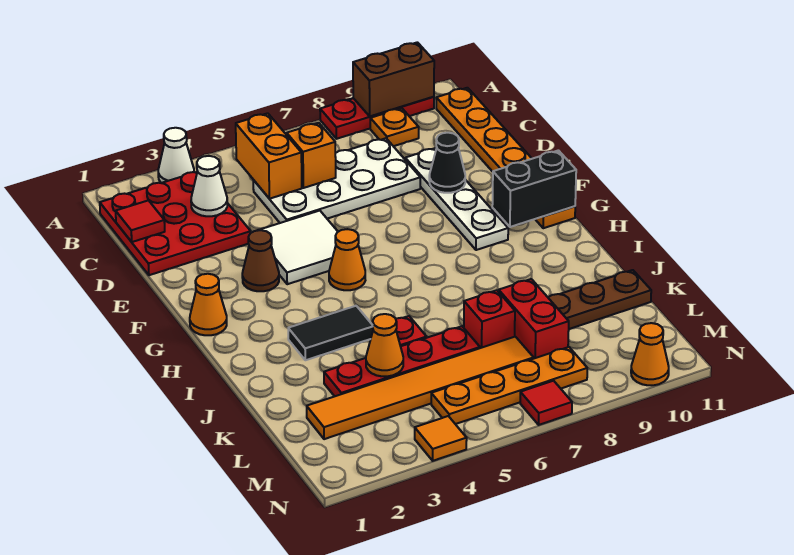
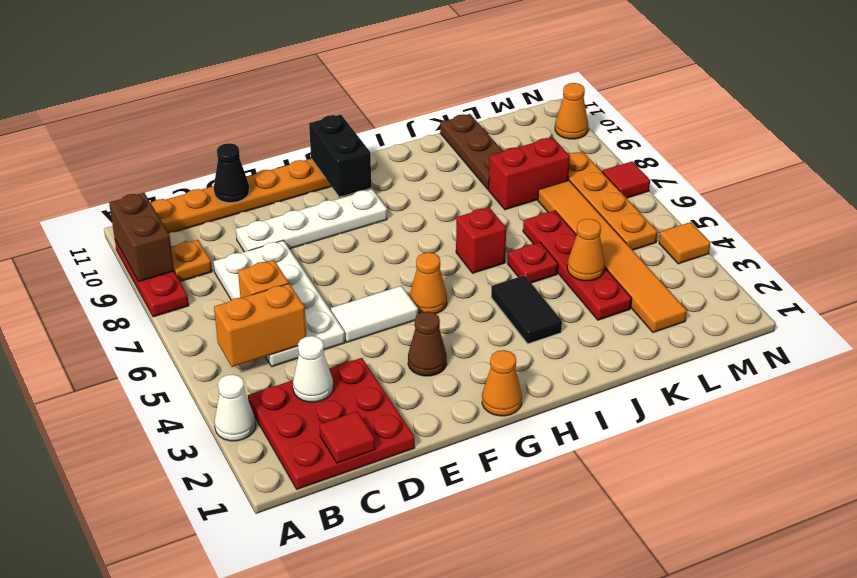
white 2x2 tile [257,211,338,284] -> white 1x2 tile [331,286,418,342]
black 1x1 cone [429,133,465,193] -> black 1x1 cone moved to [214,143,249,203]
red 1x1 brick [464,290,515,348] -> red 1x1 brick moved to [456,207,506,273]

